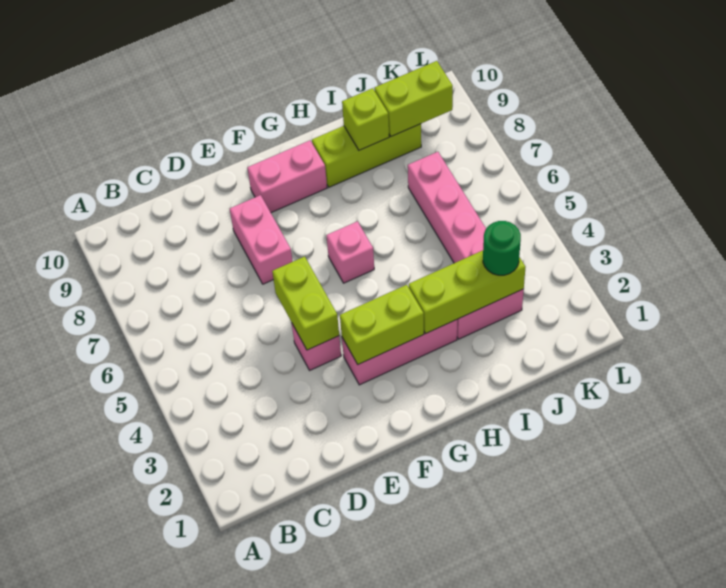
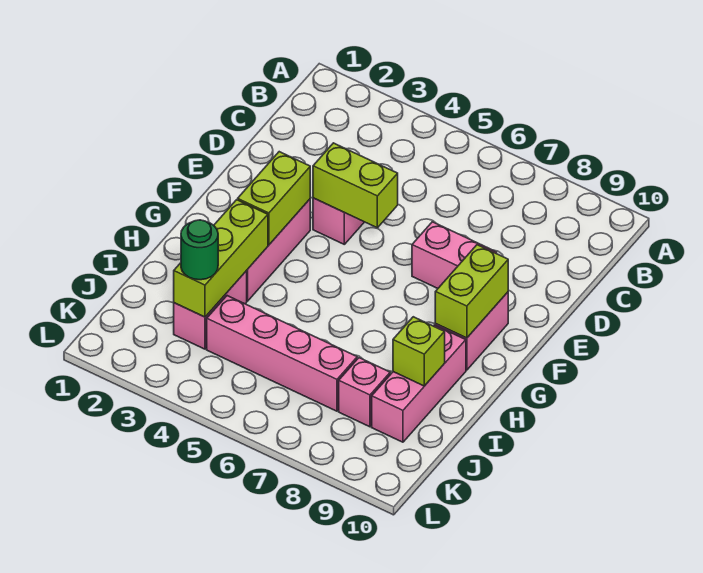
pink 1x1 brick [326,221,374,283] -> pink 1x1 brick moved to [339,358,390,427]
lime 1x3 brick [312,124,421,187] -> pink 1x3 brick [372,325,466,442]
lime 1x2 brick [374,61,453,136] -> lime 1x2 brick moved to [435,245,508,338]

